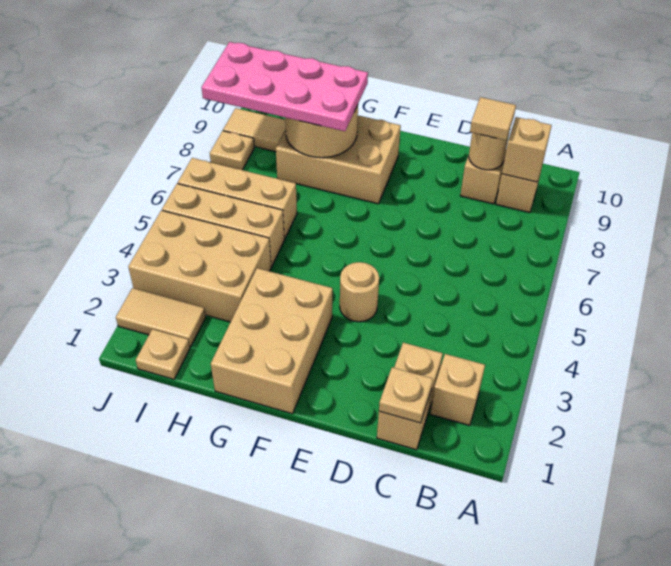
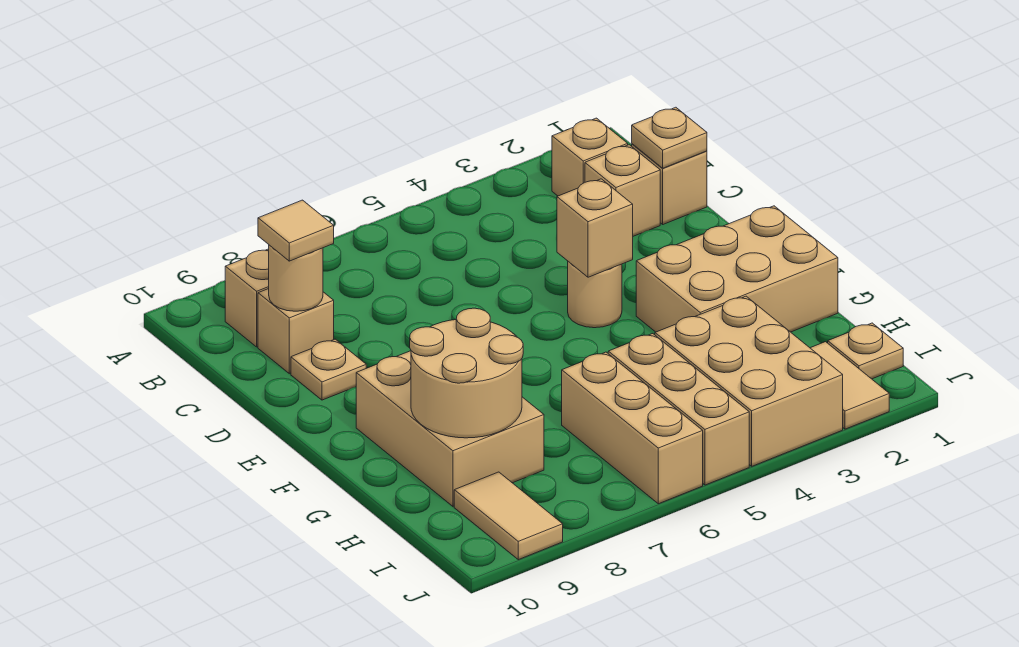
tan 1x1 brick [502,117,552,182] -> tan 1x1 brick moved to [557,179,633,277]
pink 2x4 plate [202,42,368,131] -> none
tan 1x1 plate [210,131,254,170] -> tan 1x1 plate moved to [291,339,366,400]

